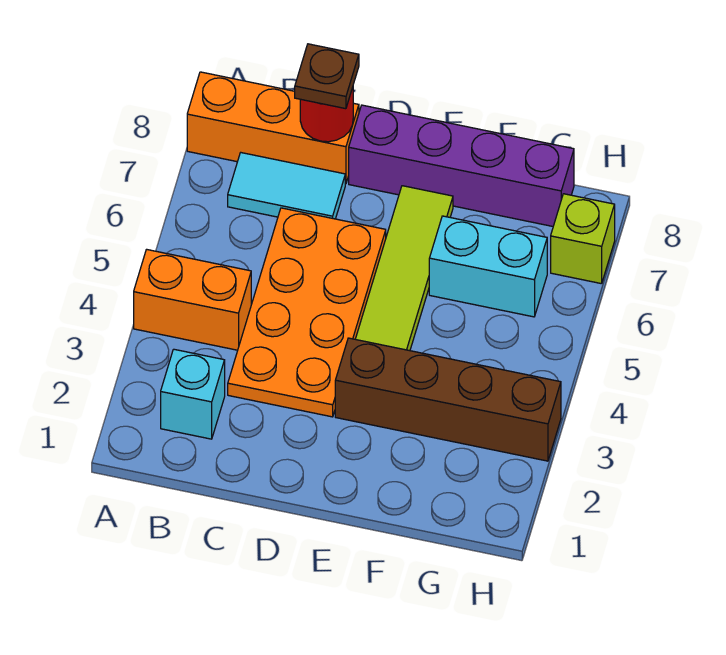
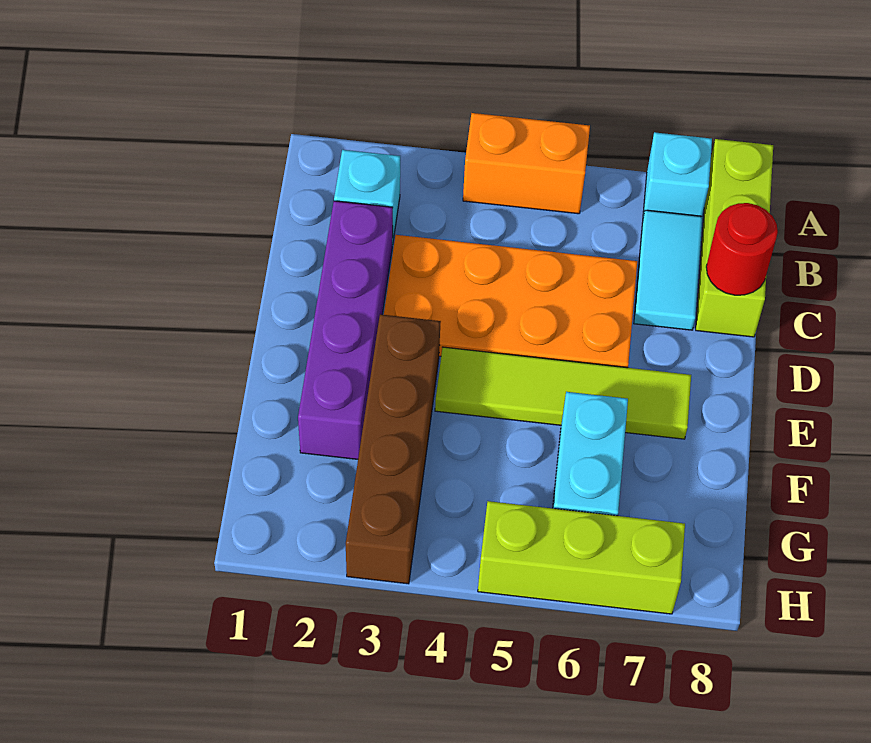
orange 1x2 brick [134,249,251,350] -> orange 1x2 brick turned to [463,113,590,214]
none -> cyan 1x1 brick [643,132,712,217]
orange 1x3 brick [187,72,359,184] -> lime 1x3 brick [696,139,773,337]
brown 1x1 plate [295,44,359,109] -> none
purple 1x4 brick [349,105,574,226] -> purple 1x4 brick moved to [298,201,393,459]
lime 1x1 brick [551,194,615,284] -> lime 1x3 brick [478,501,685,614]

